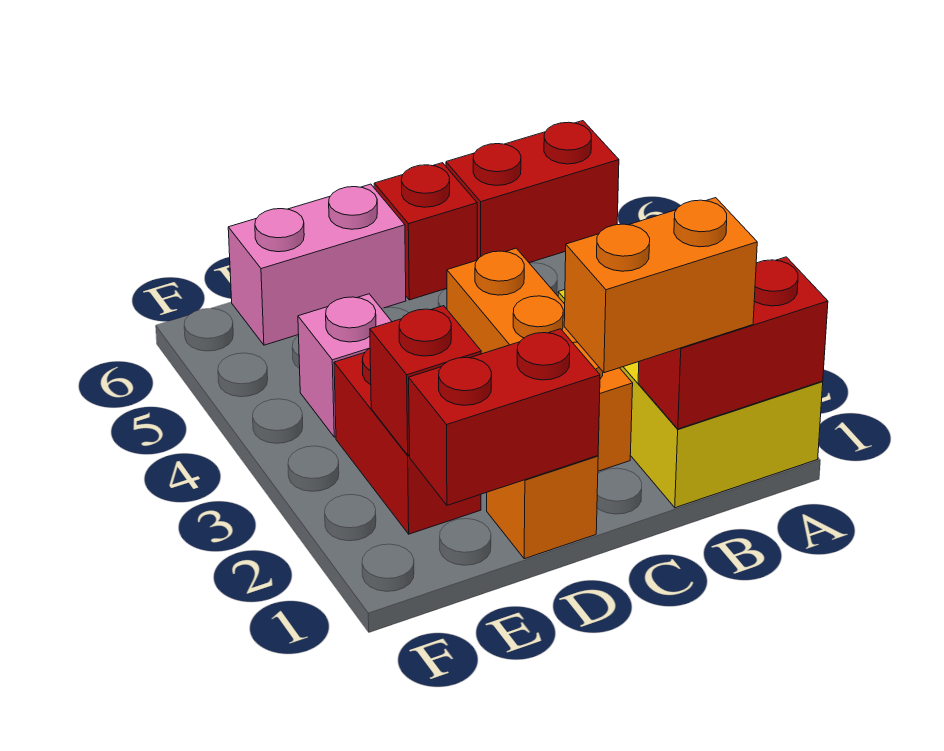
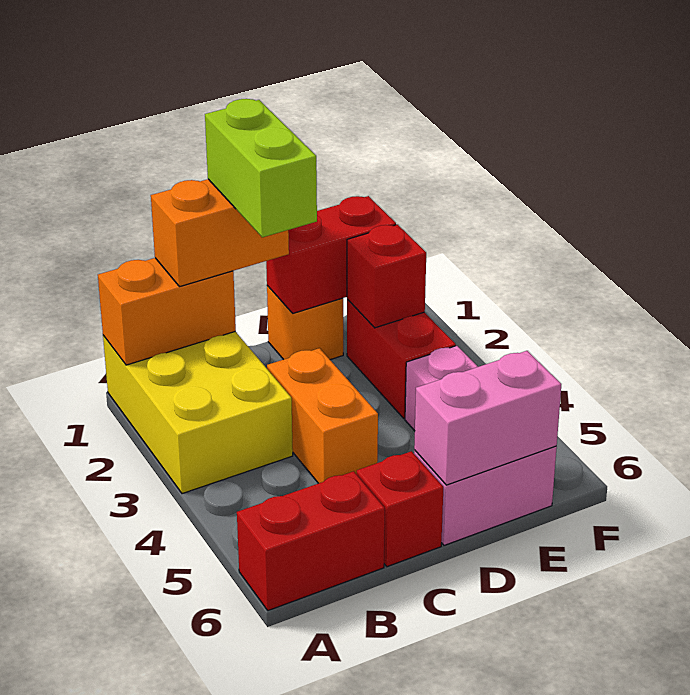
red 1x2 brick [638,257,828,429] -> orange 1x2 brick [98,258,236,365]
none -> lime 1x2 brick [205,99,317,237]
orange 1x3 brick [447,248,633,471] -> orange 1x2 brick [267,348,378,483]
none -> pink 1x2 brick [414,351,561,485]

